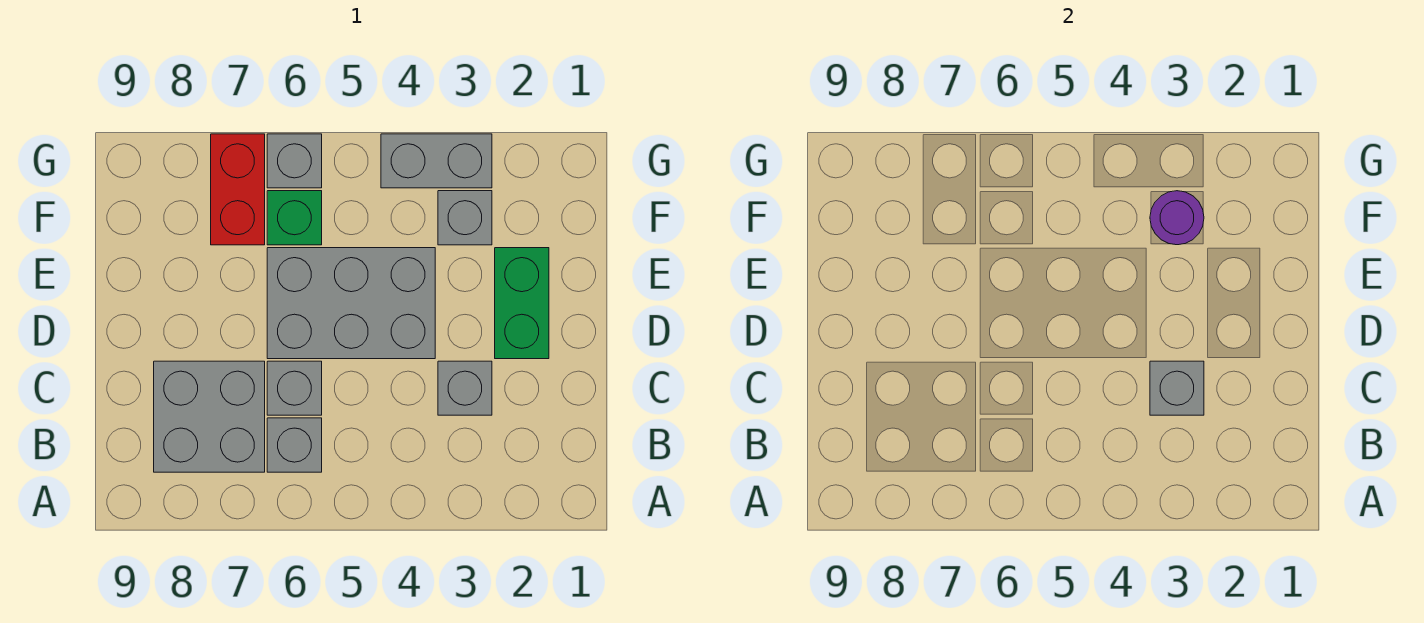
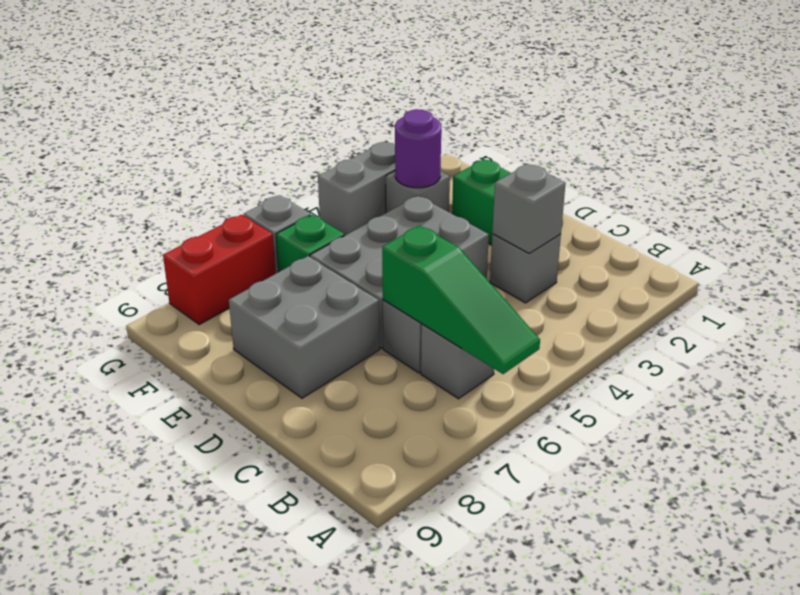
none -> green 1x3 slope [382,225,540,374]
grey 2x2 brick [154,361,265,472] -> grey 2x2 brick moved to [229,256,380,398]
red 1x2 brick [211,134,265,245] -> red 1x2 brick turned to [163,215,276,325]

